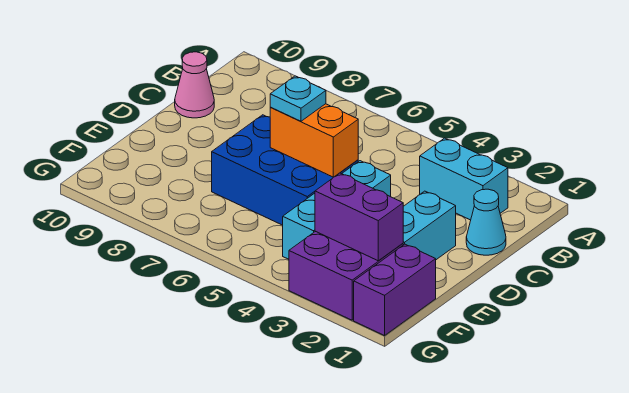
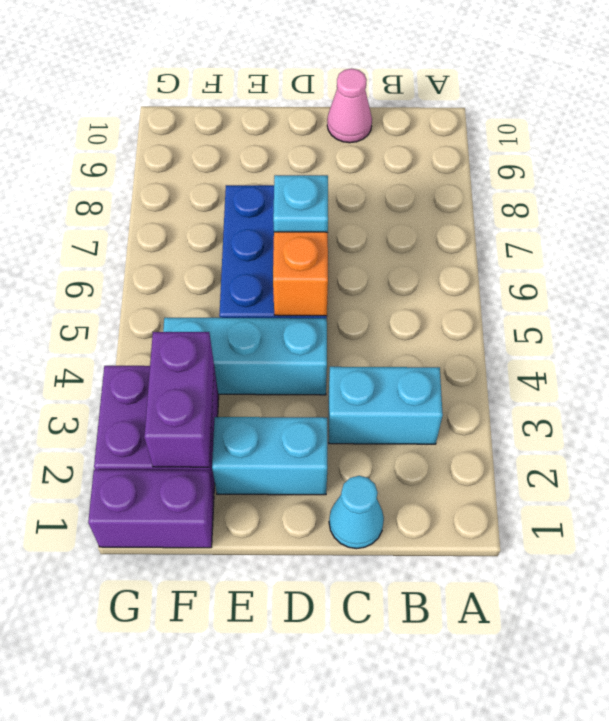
cyan 1x2 brick [420,138,508,220] -> cyan 1x2 brick turned to [329,367,443,444]

